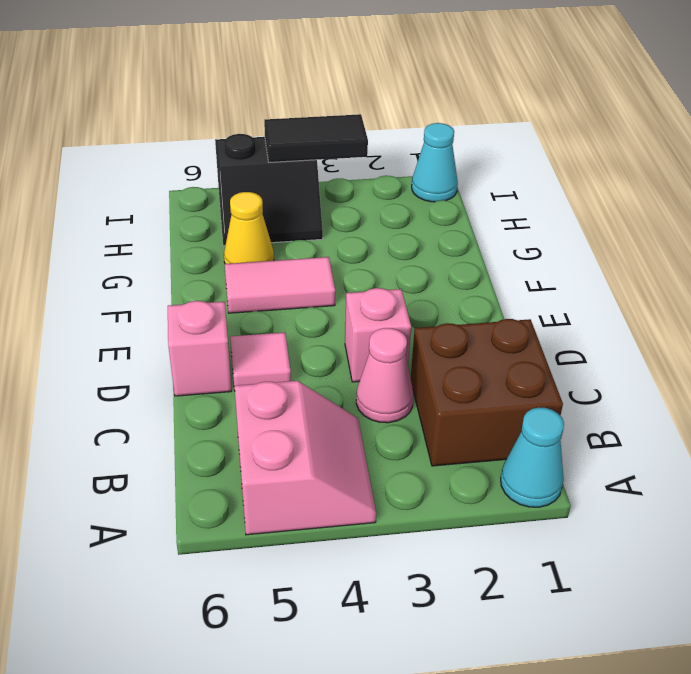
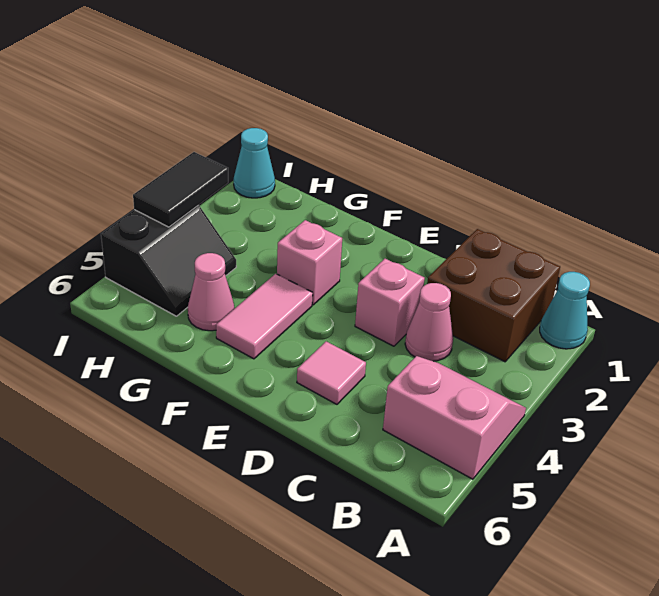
pink 1x1 brick [168,301,232,396] -> pink 1x1 brick moved to [277,220,342,305]
yellow 1x1 cone [224,192,274,264] -> pink 1x1 cone [188,253,235,331]

